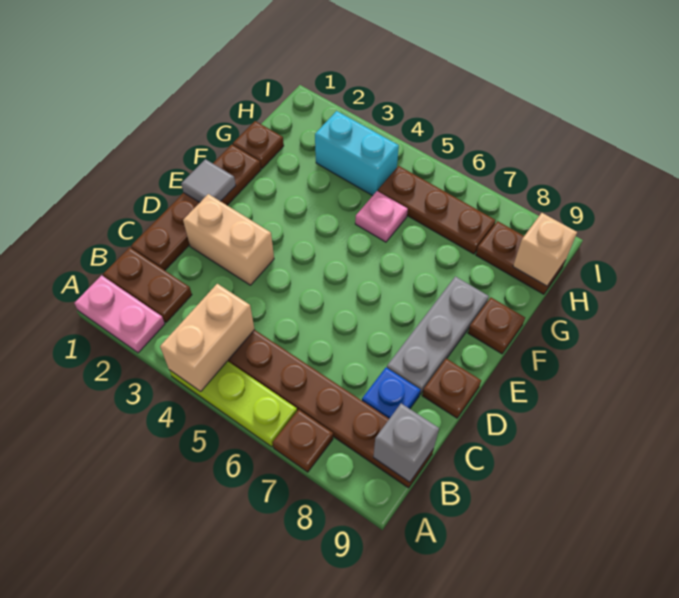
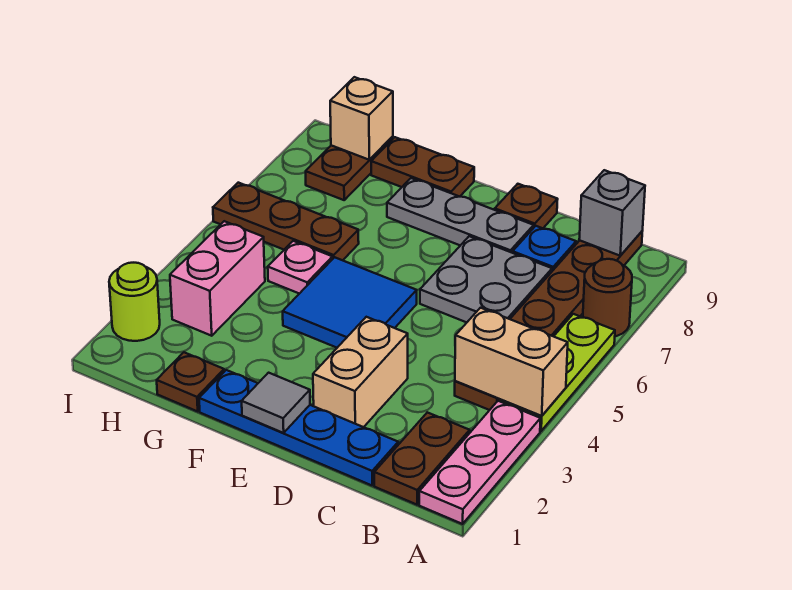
pink 1x2 plate [75,275,165,353] -> pink 1x3 plate [419,401,541,524]
brown 1x1 plate [273,410,333,472] -> brown 1x1 round brick [583,259,632,336]
brown 1x4 plate [131,145,261,270] -> blue 1x4 plate [199,370,398,485]
none -> grey 2x2 plate [420,236,552,322]
none -> blue 2x2 tile [283,257,417,348]
brown 1x1 plate [468,298,525,354] -> brown 1x2 plate [371,137,474,197]
cyan 1x2 brick [315,111,399,196] -> pink 1x2 brick [170,221,265,336]
brown 1x3 plate [378,166,496,254] -> brown 1x3 plate turned to [213,183,359,260]
none -> lime 1x1 round brick [109,263,160,341]

